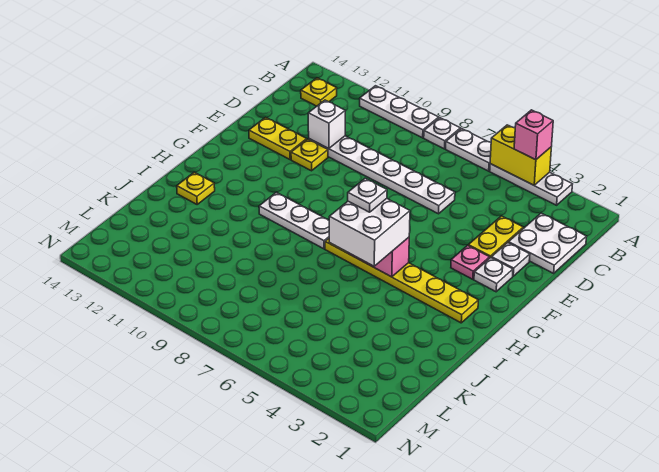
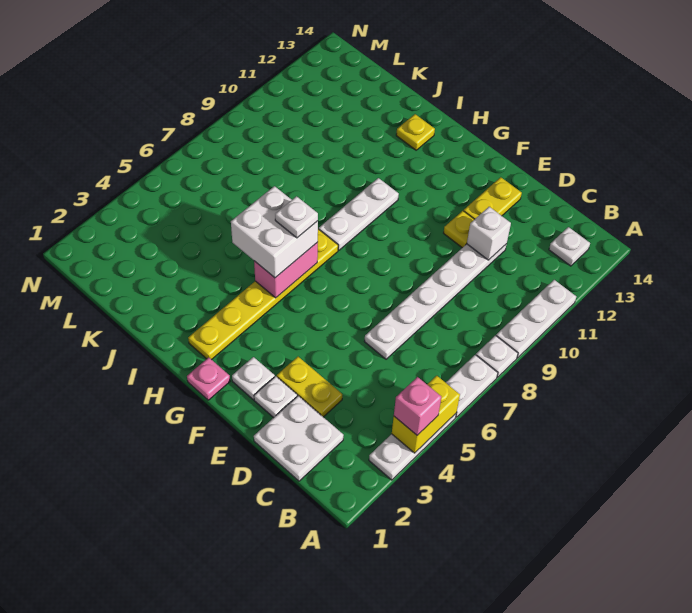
yellow 1x1 plate [301,78,337,106] -> white 1x1 plate [549,227,590,266]
pink 1x1 plate [451,245,490,279] -> pink 1x1 plate moved to [187,357,230,400]

